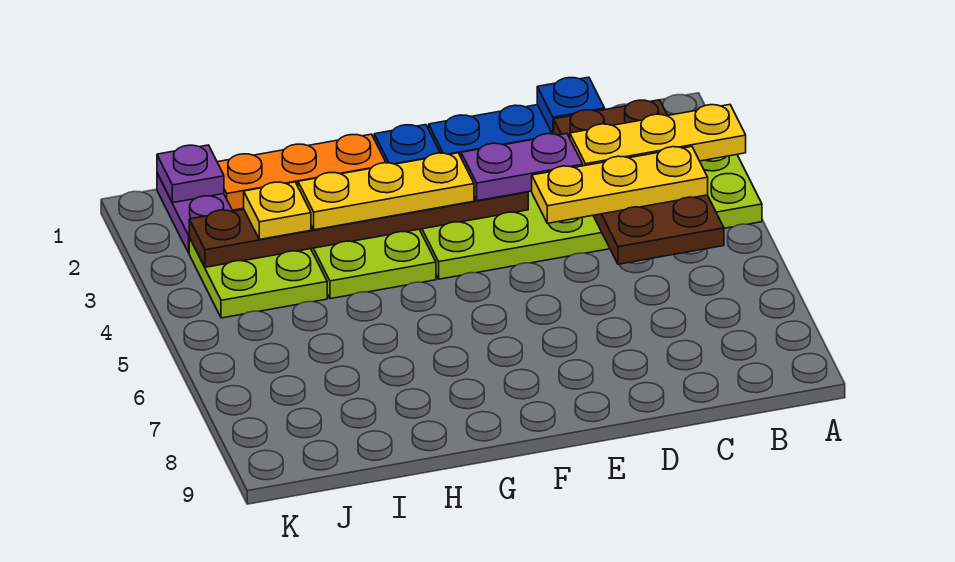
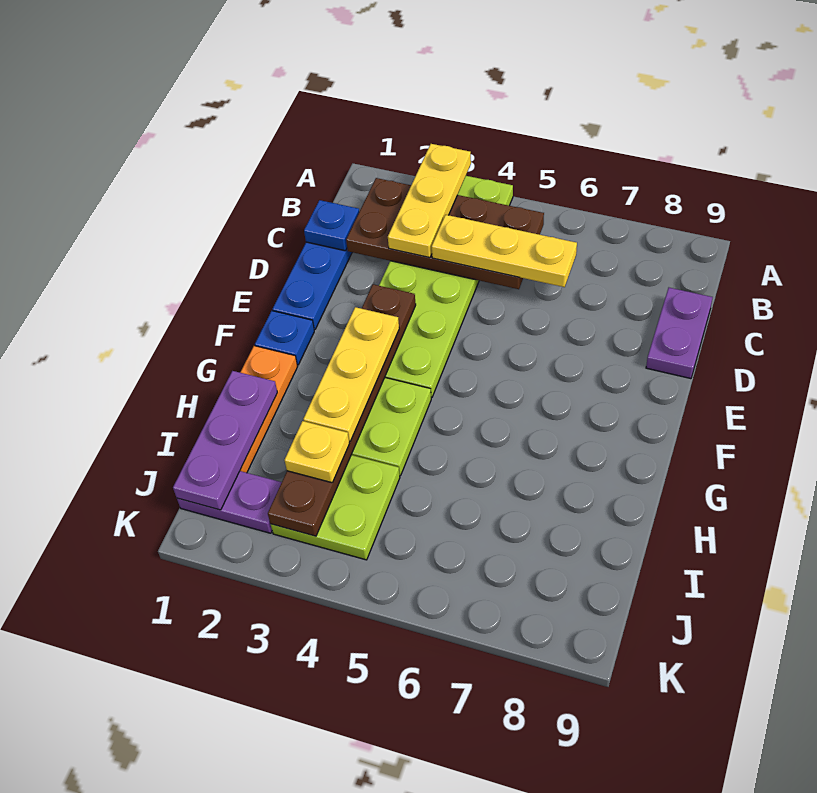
yellow 1x3 plate [532,147,708,223] -> yellow 1x3 plate turned to [432,215,577,287]
purple 1x2 plate [461,134,583,201] -> purple 1x2 plate moved to [646,288,713,379]
purple 1x1 plate [157,145,224,203] -> purple 1x3 plate [173,371,277,510]

